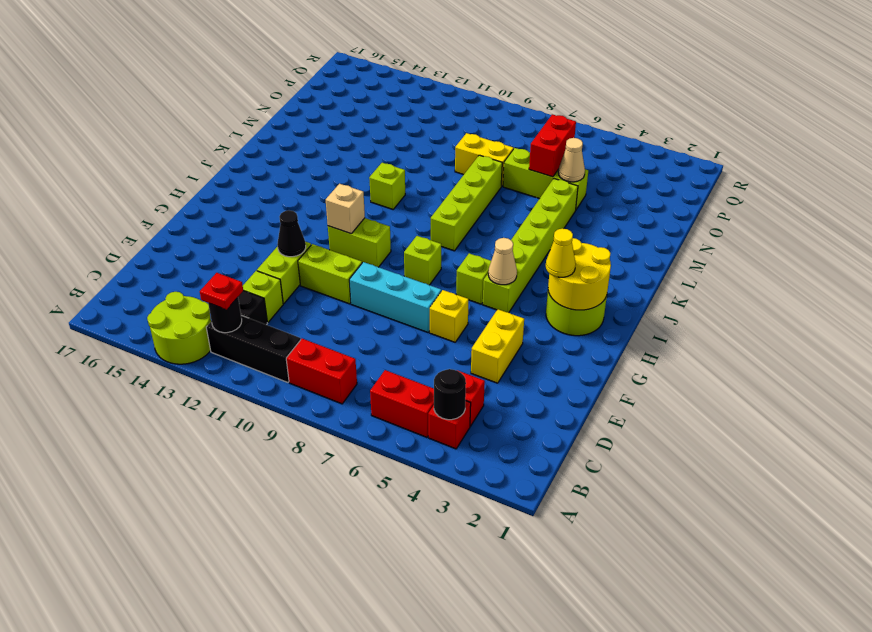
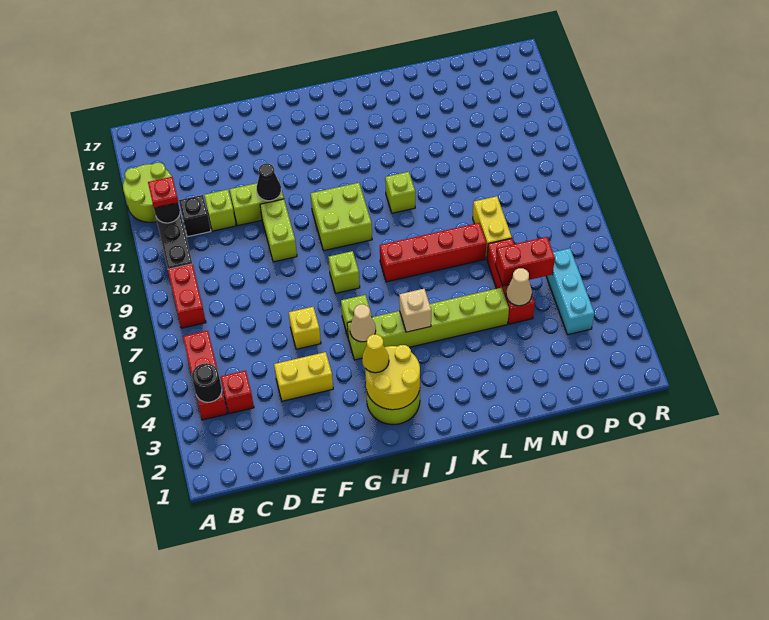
cyan 1x3 brick [349,262,441,332] -> cyan 1x3 brick moved to [546,248,594,335]
lime 1x2 brick [328,218,391,267] -> lime 2x2 brick [311,183,372,251]
tan 1x1 brick [326,184,365,234] -> tan 1x1 brick moved to [399,289,431,332]
lime 1x4 brick [431,155,502,251] -> red 1x4 brick [380,223,486,282]
lime 1x3 brick [503,148,588,209] -> red 1x3 brick [487,238,535,324]

